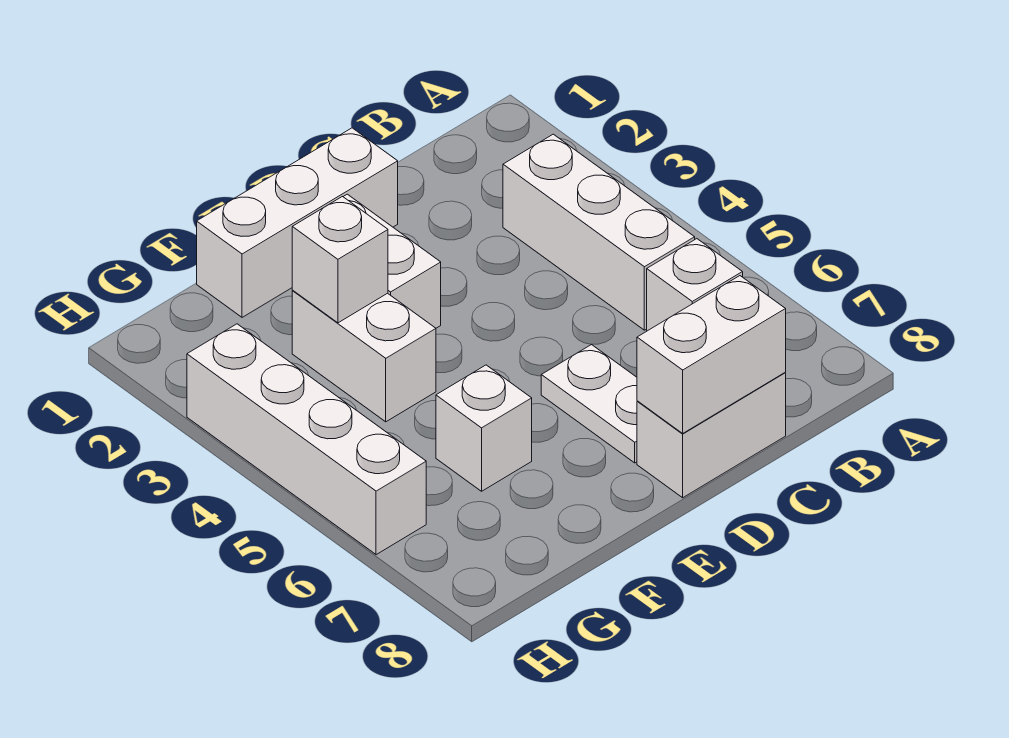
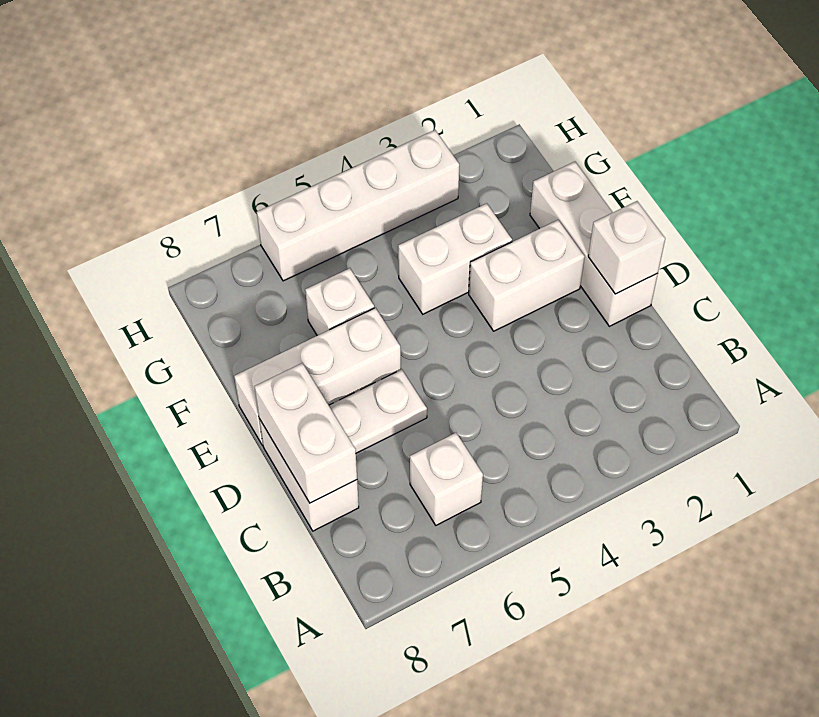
white 1x3 brick [503,134,695,330] -> white 1x3 brick moved to [234,308,401,445]
white 1x1 brick [292,197,388,323] -> white 1x1 brick moved to [588,201,665,294]

